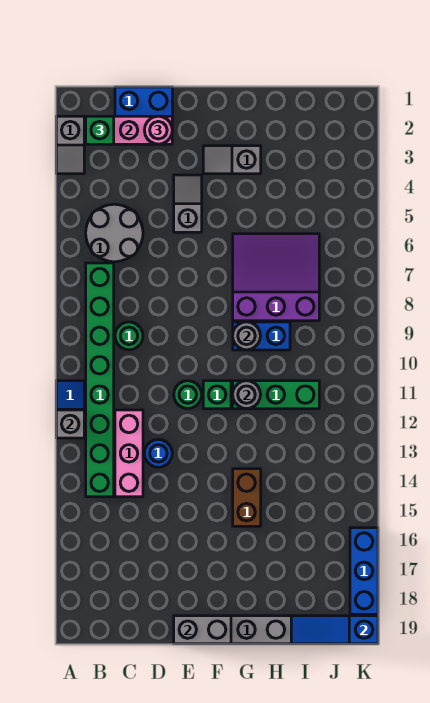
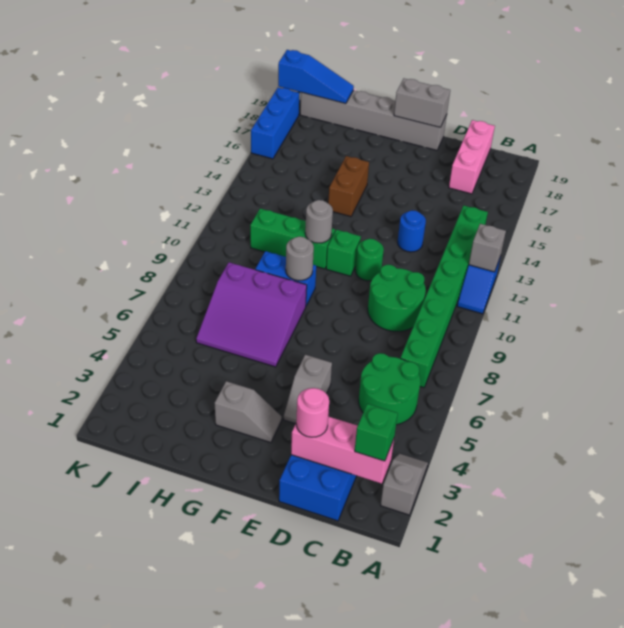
grey 2x2 round brick [86,204,143,262] -> green 2x2 round brick [359,353,420,425]
green 1x1 round brick [115,322,143,350] -> green 2x2 round brick [368,265,426,331]
pink 1x3 brick [115,410,143,497] -> pink 1x3 brick moved to [449,120,495,194]

